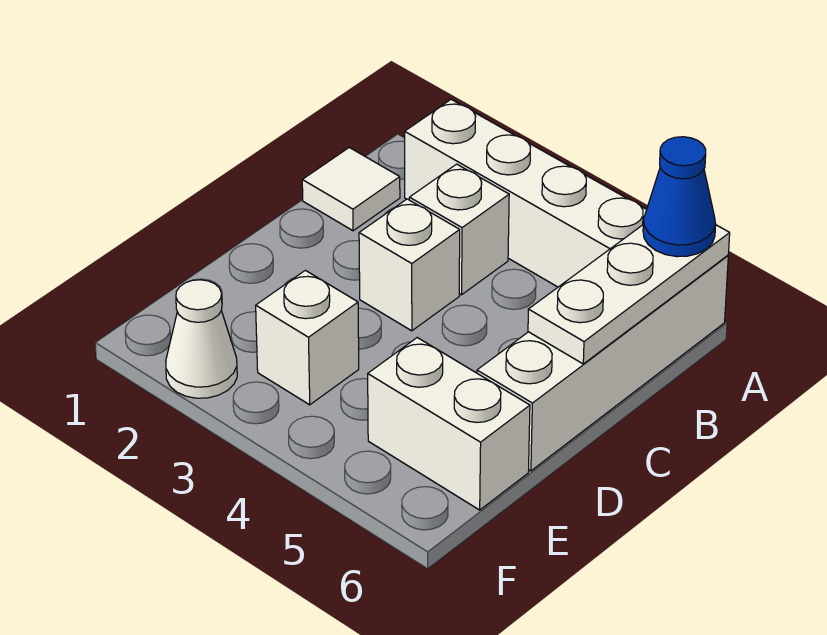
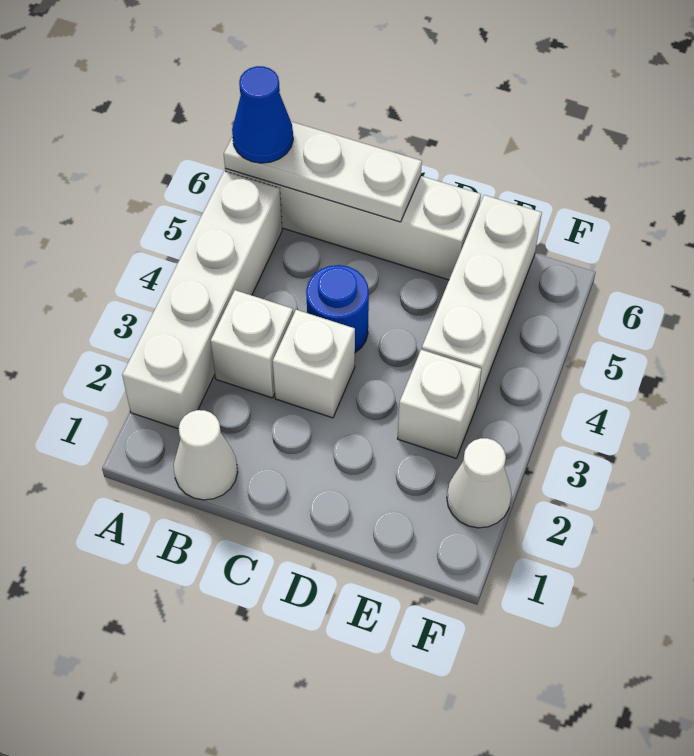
white 1x1 tile [302,147,400,231] -> white 1x1 cone [174,410,238,500]
none -> blue 1x1 round brick [306,265,369,352]
white 1x2 brick [368,338,530,510] -> white 1x3 brick [422,195,542,404]

